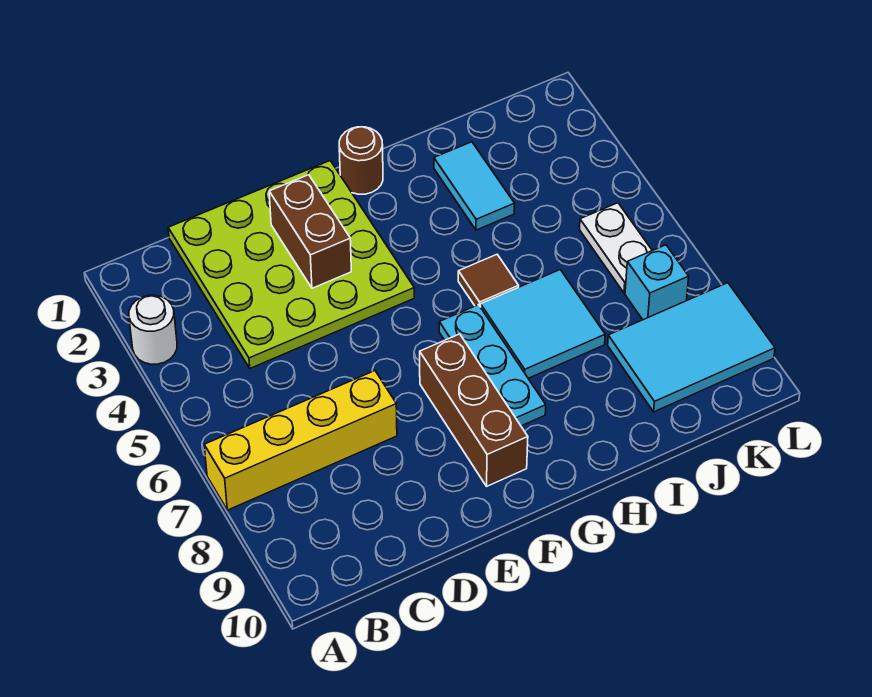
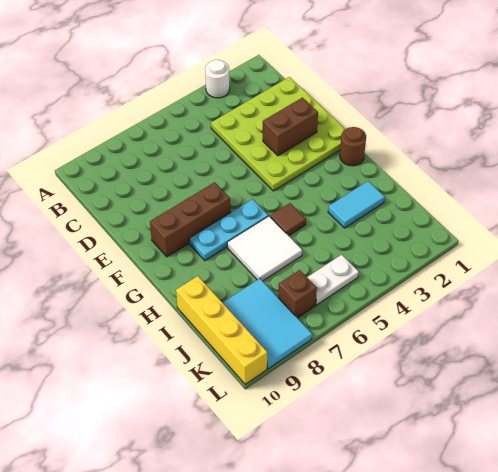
yellow 1x4 brick [204,371,397,510] -> yellow 1x4 brick moved to [176,276,267,384]
cyan 2x2 tile [481,270,605,378] -> white 2x2 tile [227,216,302,281]
cyan 1x1 brick [625,245,689,320] -> brown 1x1 brick [278,270,317,318]

